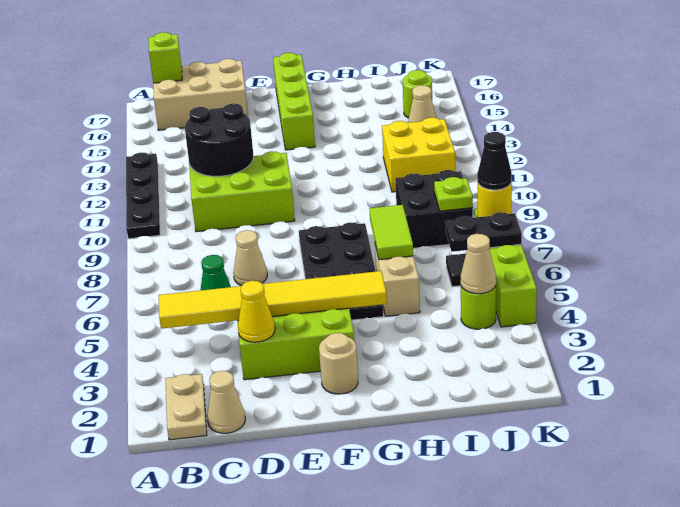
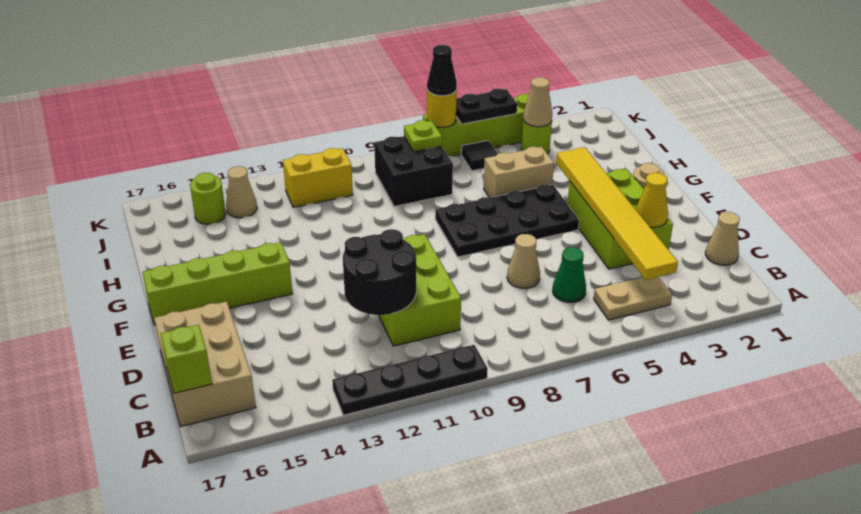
tan 1x2 plate [165,374,207,440] -> tan 1x2 plate moved to [594,277,672,320]
lime 1x2 tile [370,205,413,260] -> none
yellow 2x2 brick [382,118,455,192] -> yellow 1x2 brick [283,148,353,207]
black 1x2 plate [445,212,522,252] -> black 1x2 plate turned to [456,89,517,124]

